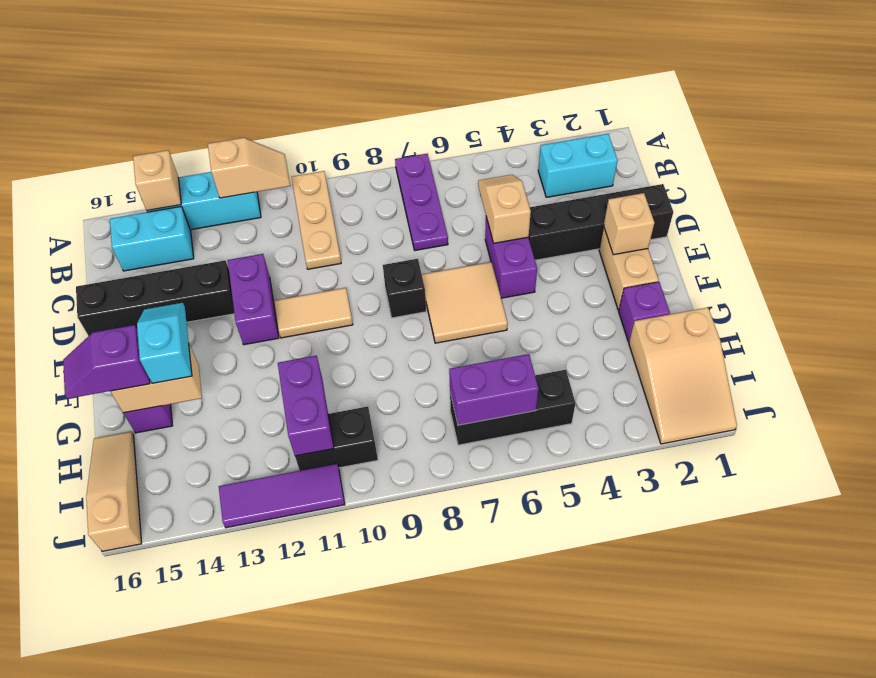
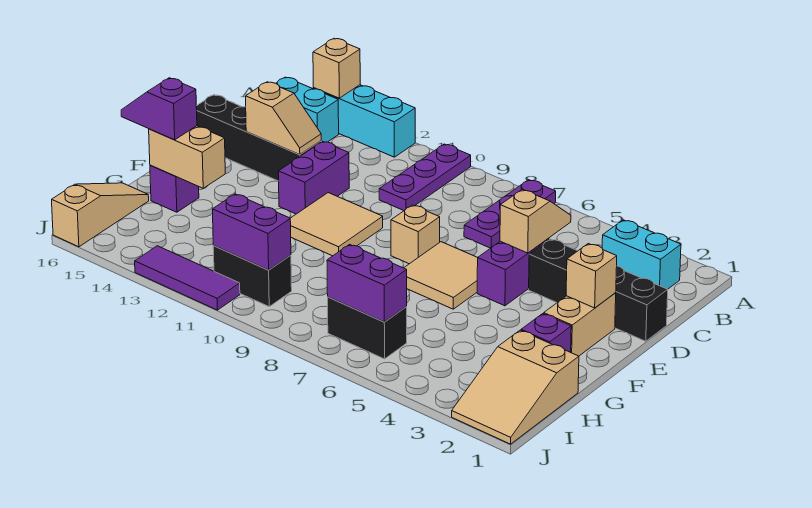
tan 1x3 plate [292,171,341,269] -> purple 1x3 plate [379,144,471,211]
tan 1x2 slope [208,138,290,198] -> tan 1x2 slope moved to [246,82,321,155]
black 1x1 brick [383,259,426,318] -> tan 1x1 brick [391,205,440,264]
tan 1x2 tile [274,288,353,338] -> tan 2x2 tile [290,193,383,256]
cyan 1x2 slope [137,303,192,383] -> none
purple 1x2 brick [278,356,334,456] -> purple 1x2 brick turned to [212,194,291,270]
black 1x3 brick [450,370,576,445] -> black 1x2 brick [328,297,407,359]

